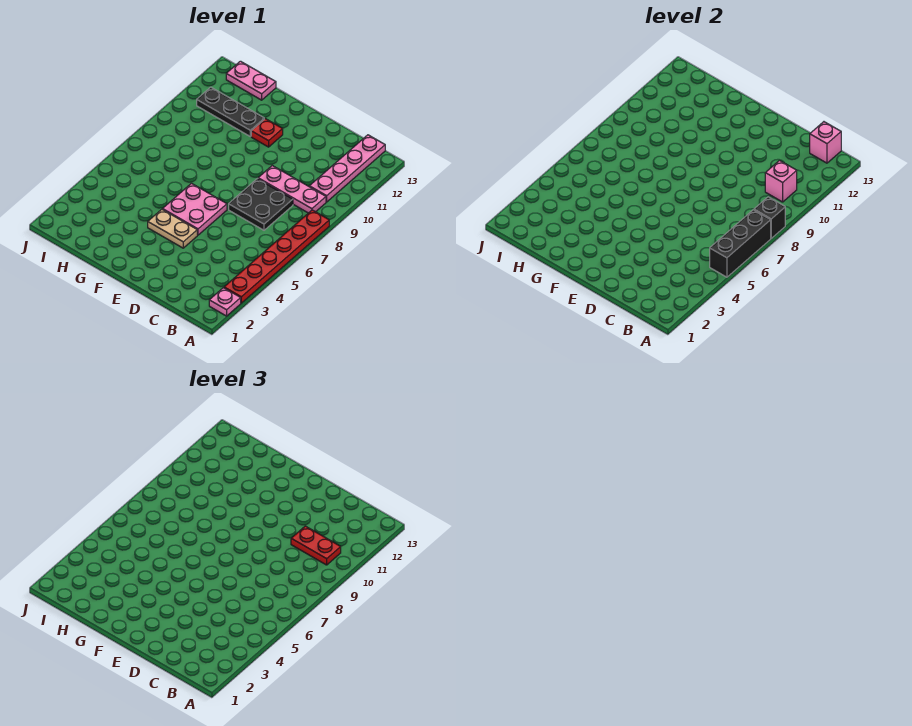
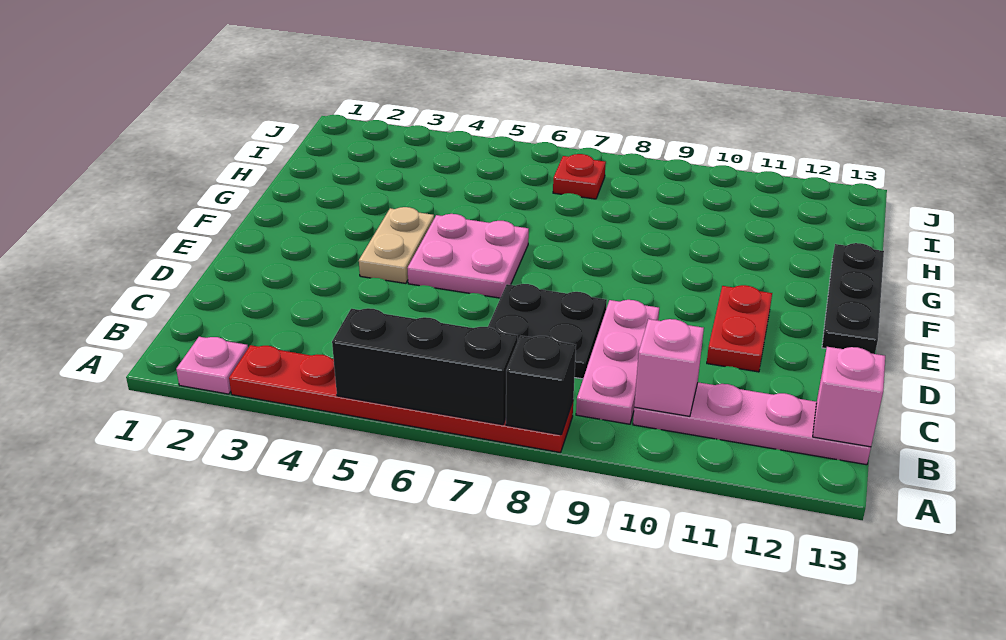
red 1x2 plate [291,526,341,565] -> red 1x2 plate moved to [707,285,772,372]
red 1x1 plate [251,119,283,147] -> red 1x1 plate moved to [553,154,606,199]
black 1x3 plate [197,87,264,136] -> black 1x3 plate moved to [822,243,884,354]
pink 1x2 plate [226,61,276,100] -> none

